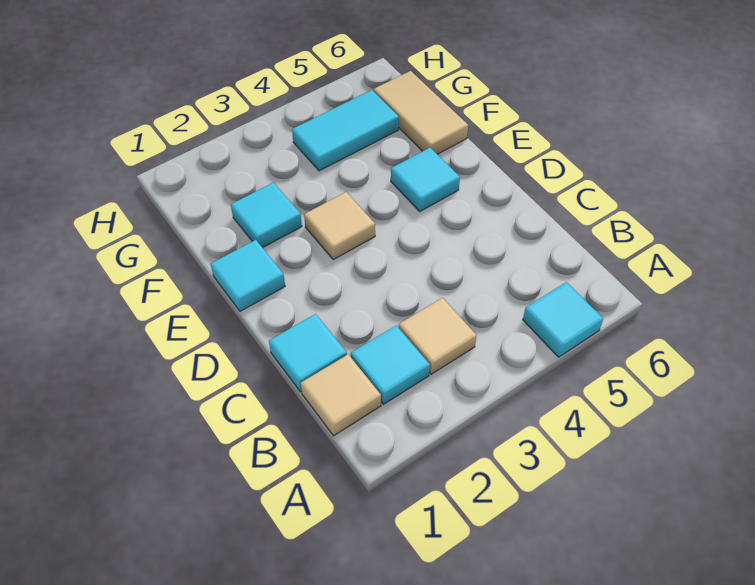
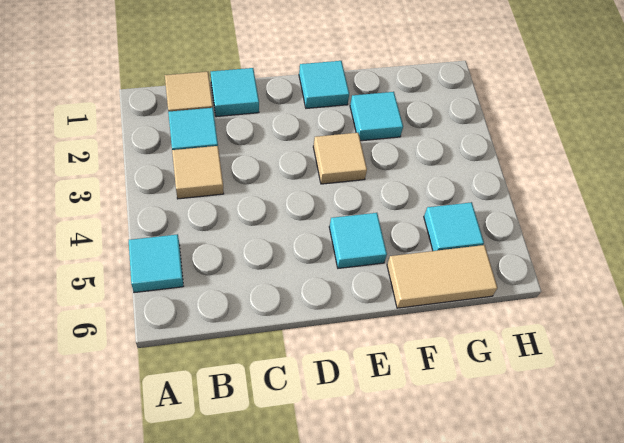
cyan 1x2 tile [292,90,399,171] -> cyan 1x1 tile [424,202,484,251]

